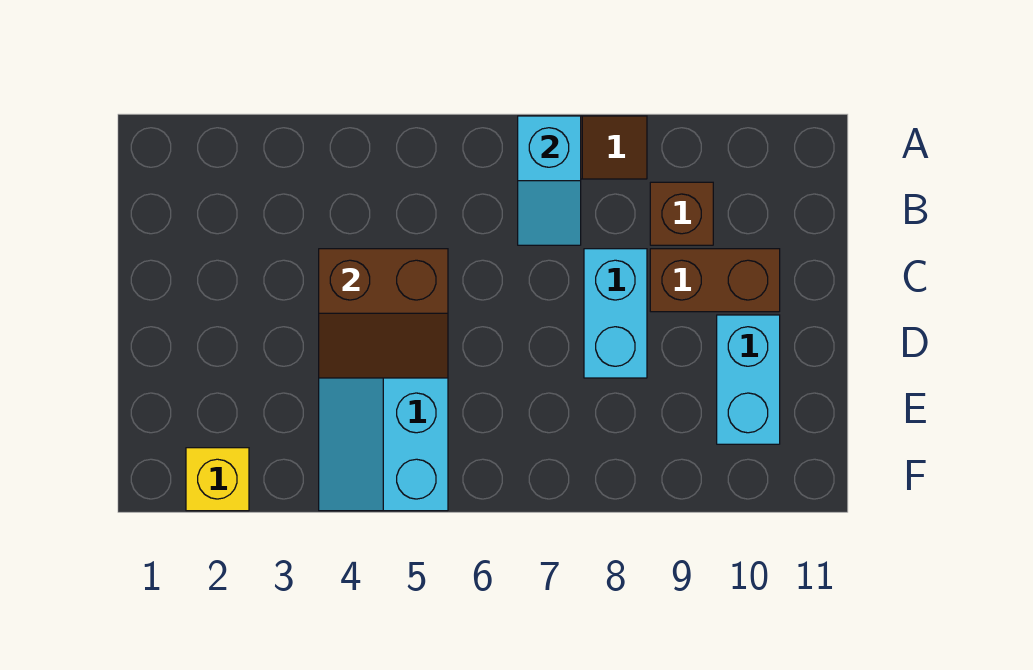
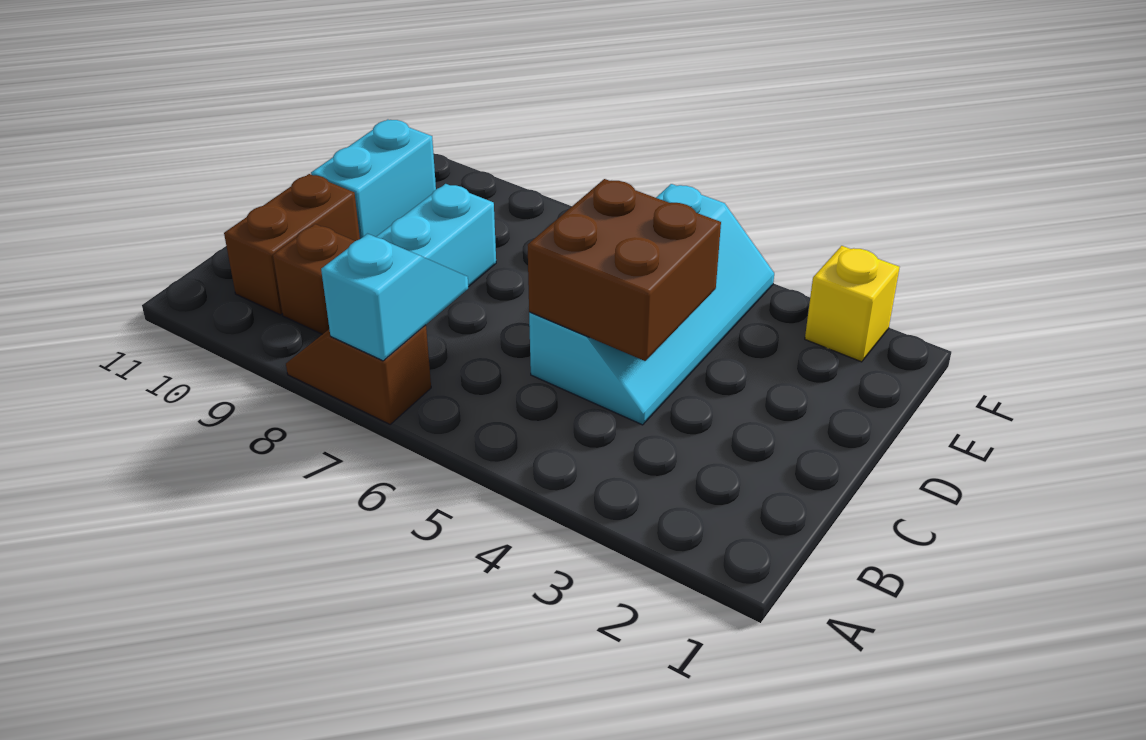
brown 2x2 slope [319,249,448,378] -> brown 2x2 brick [528,179,721,361]
brown 1x2 brick [650,249,780,312] -> brown 1x2 brick turned to [224,174,360,315]

